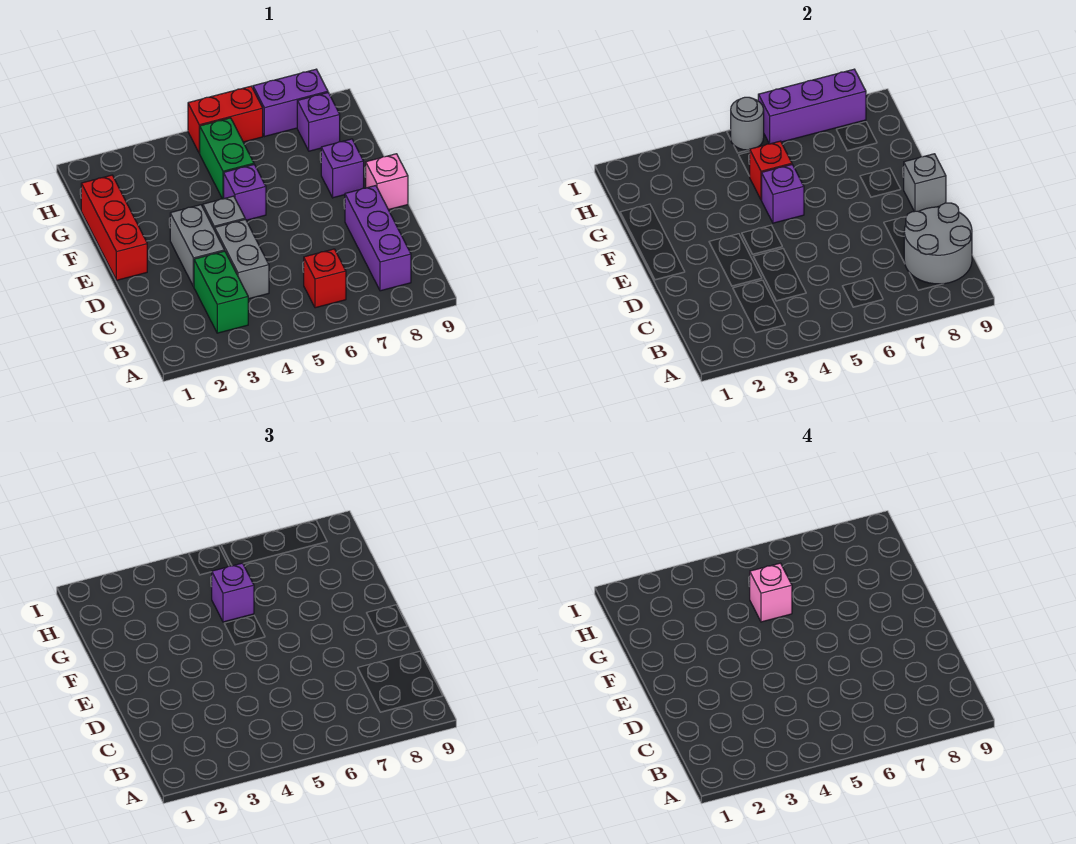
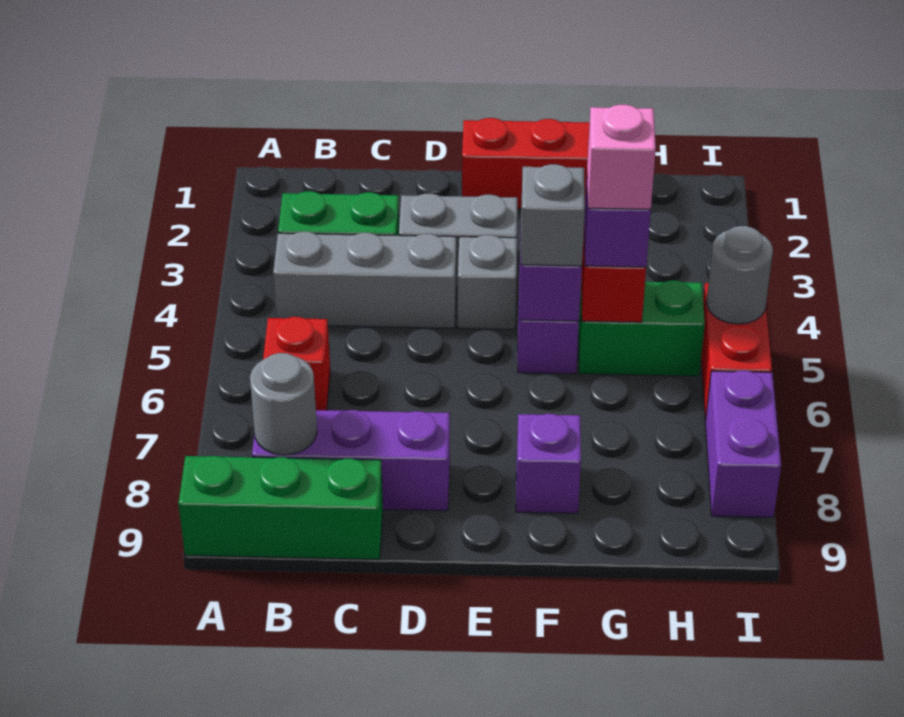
none -> green 1x3 brick [178,456,383,560]
grey 2x2 round brick [904,203,972,284] -> grey 1x1 round brick [250,353,317,455]
grey 1x2 brick [215,219,269,299] -> grey 1x3 brick [273,232,456,328]
pink 1x1 brick [366,154,408,210] -> none
grey 1x1 brick [904,154,946,212] -> grey 1x1 brick moved to [521,164,585,266]
purple 1x1 brick [297,93,340,151] -> none
purple 1x3 brick [758,69,866,144] -> none

